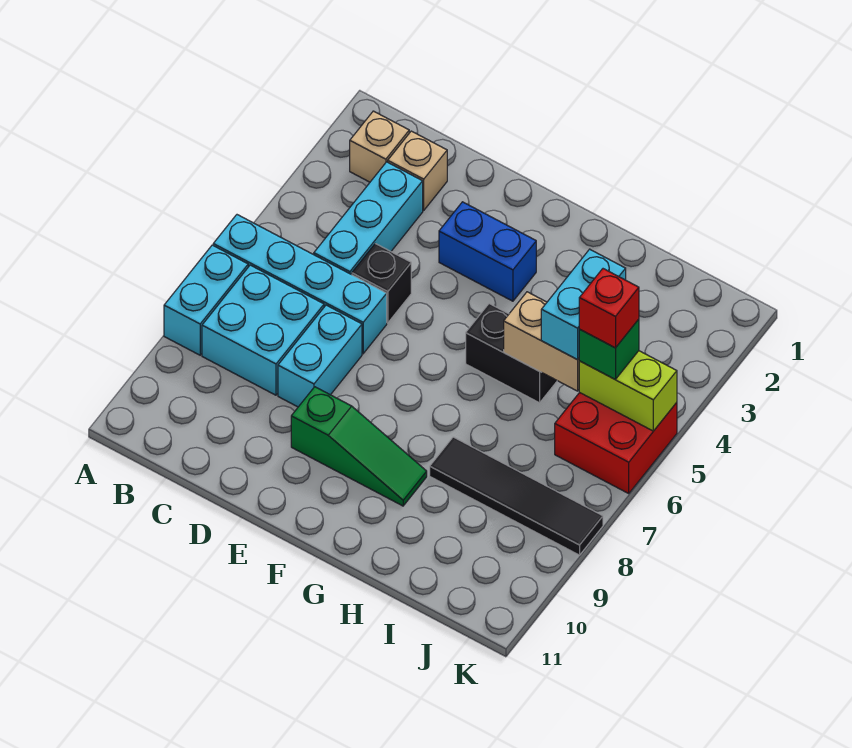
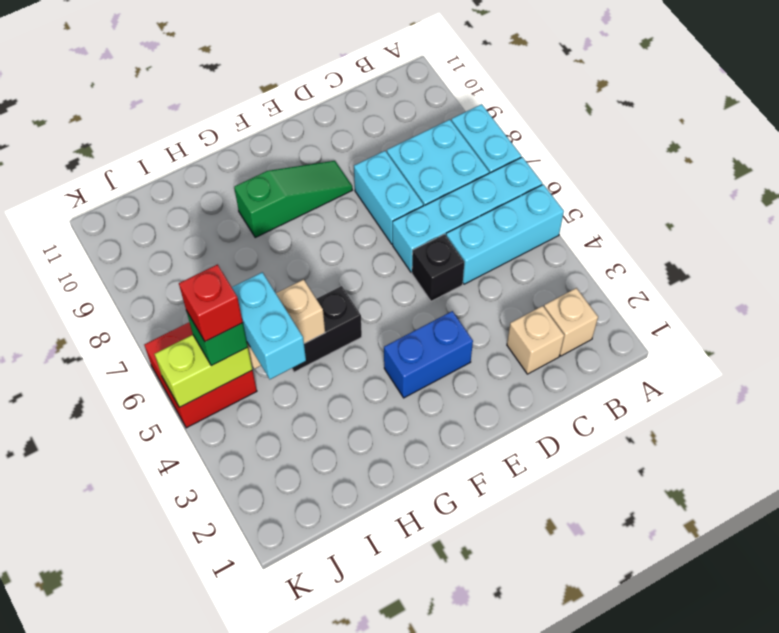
cyan 1x3 brick [314,162,423,274] -> cyan 1x3 brick turned to [446,184,564,284]
green 1x3 slope [291,387,427,506] -> green 1x3 slope turned to [234,161,352,237]
black 1x4 tile [430,437,603,555] -> none

